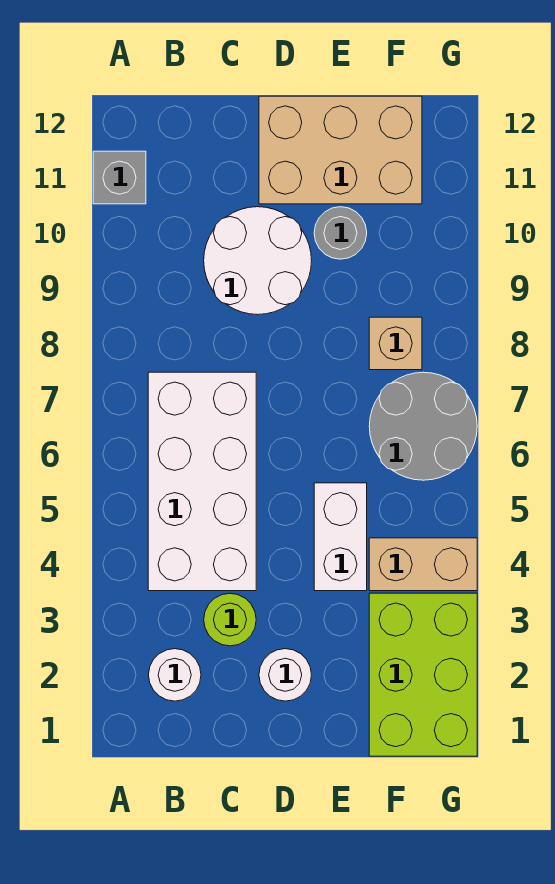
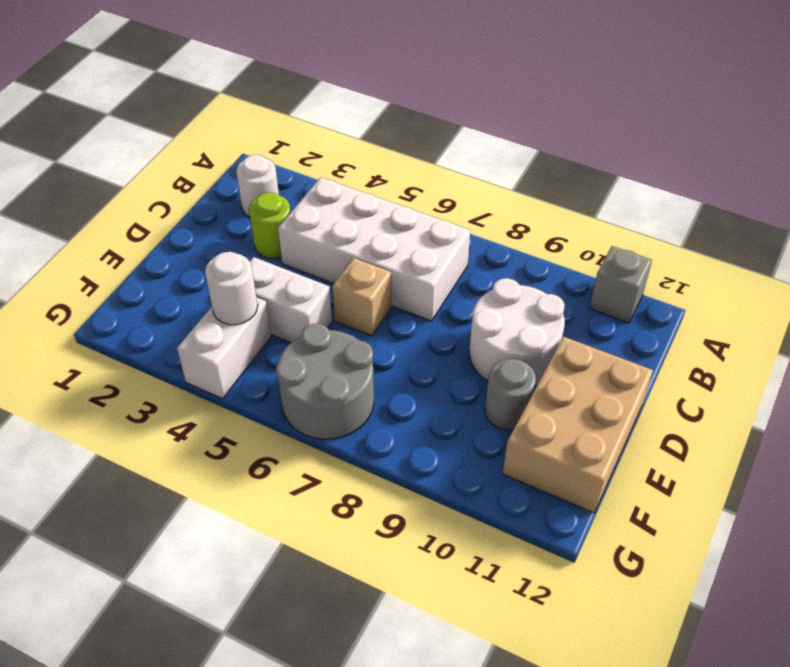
white 1x1 round brick [259,649,311,701] -> white 1x1 round brick moved to [205,252,258,325]
lime 2x3 brick [369,593,477,756] -> none
tan 1x2 brick [369,538,477,591] -> white 1x2 brick [177,297,271,399]
tan 1x1 brick [369,317,422,370] -> tan 1x1 brick moved to [333,258,392,336]

